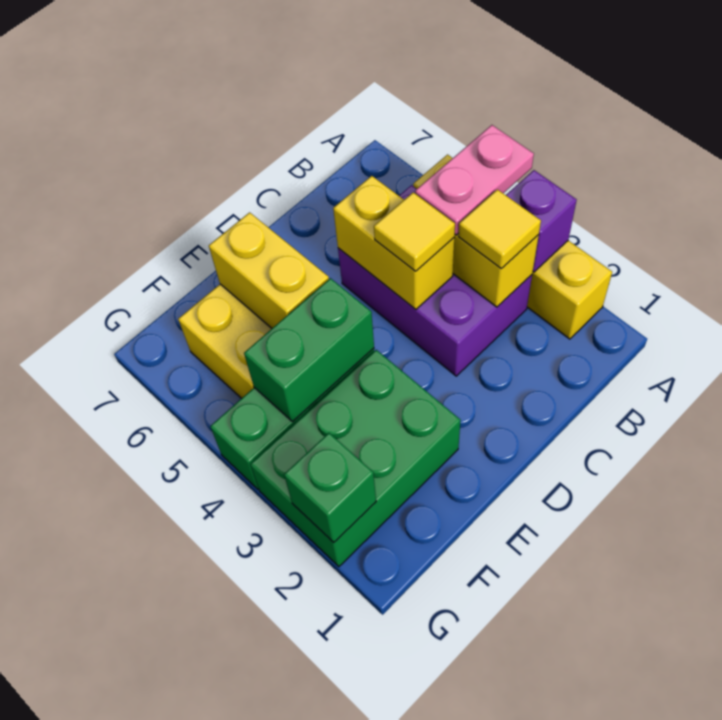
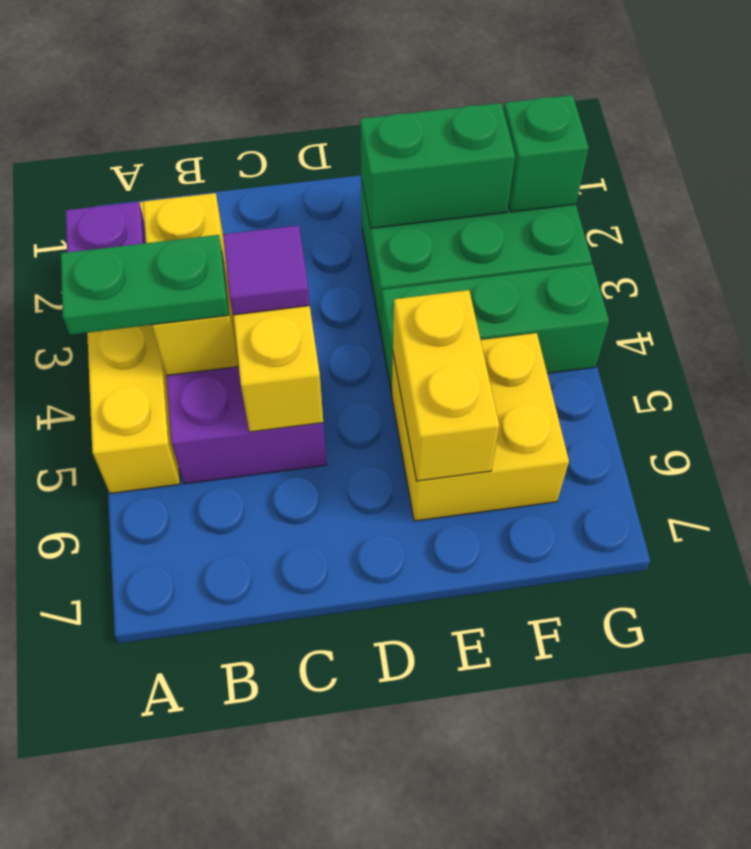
pink 1x2 plate [415,125,534,235] -> green 1x2 plate [61,235,229,335]
yellow 1x1 tile [458,189,541,269] -> none
yellow 1x1 tile [374,192,455,271] -> purple 1x1 tile [223,225,310,315]
green 1x2 brick [244,278,374,422] -> green 1x2 brick moved to [360,103,515,228]

